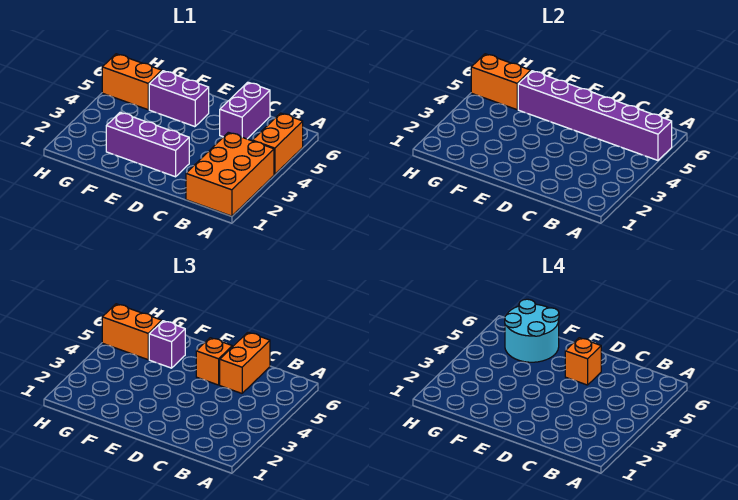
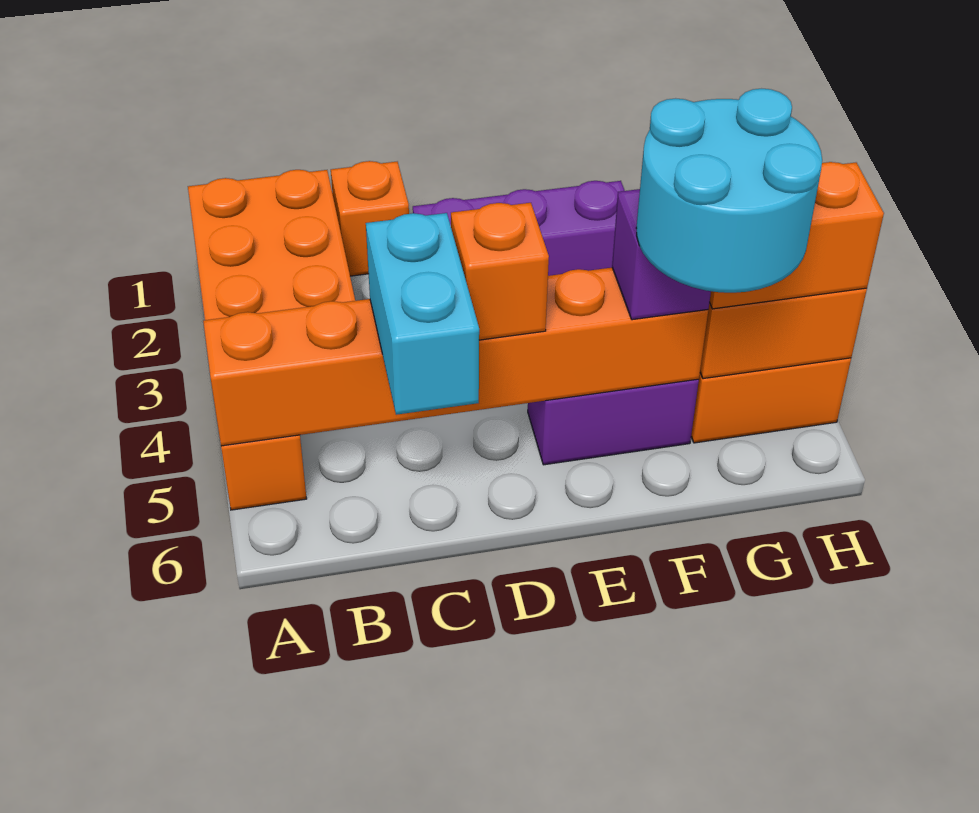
purple 1x6 brick [518,71,672,160] -> orange 1x6 brick [203,268,708,446]
purple 1x2 brick [220,82,270,139] -> none
orange 1x2 brick [220,332,270,393] -> cyan 1x2 brick [366,213,479,415]
orange 1x1 brick [565,338,601,385] -> orange 1x1 brick moved to [331,161,409,276]

